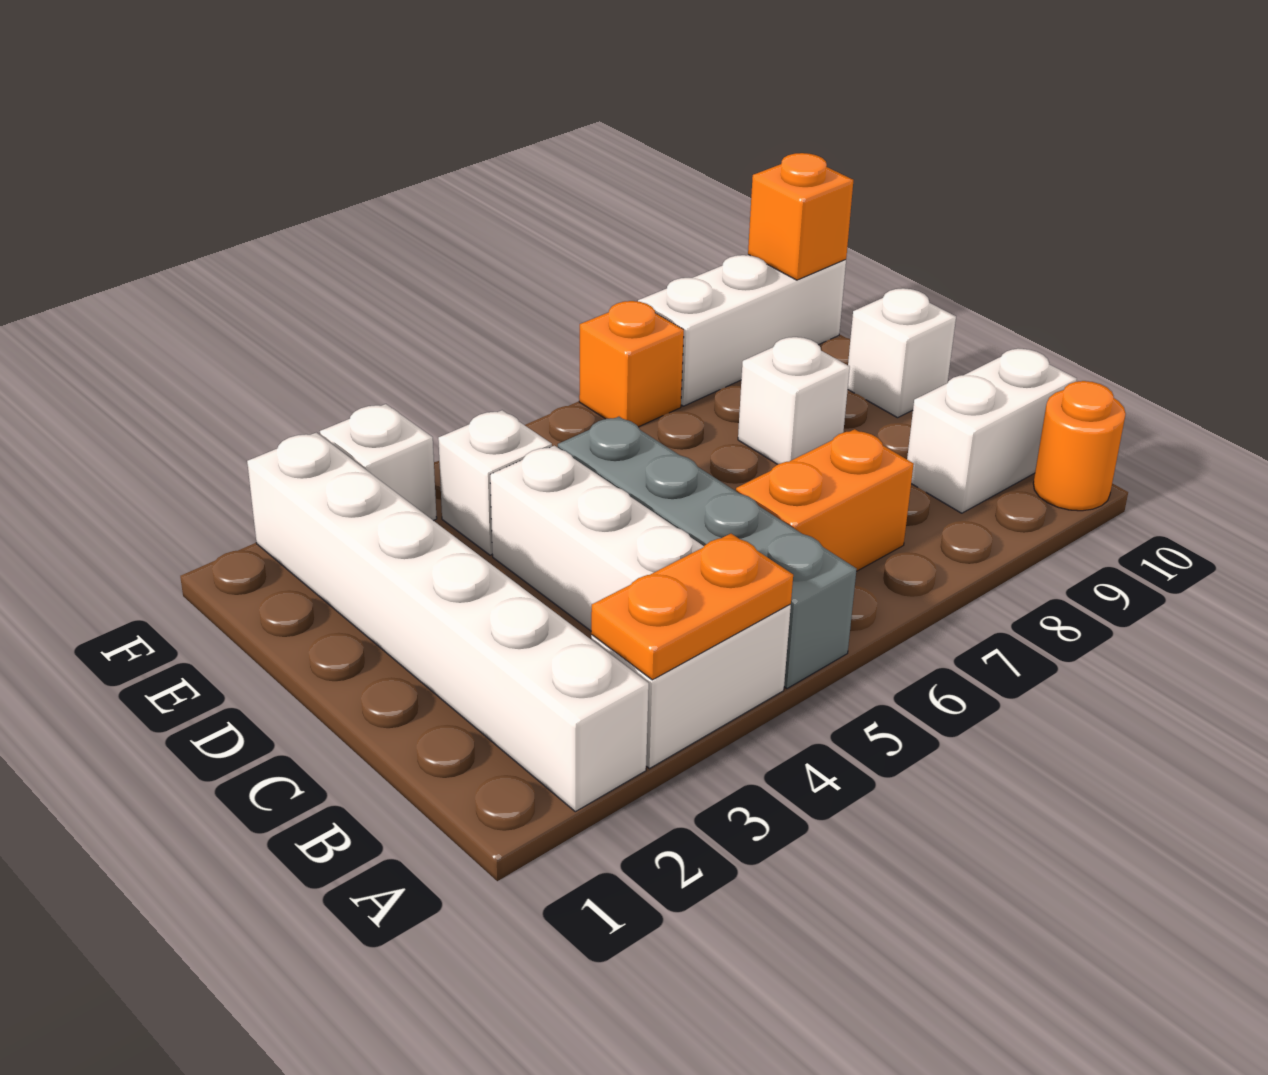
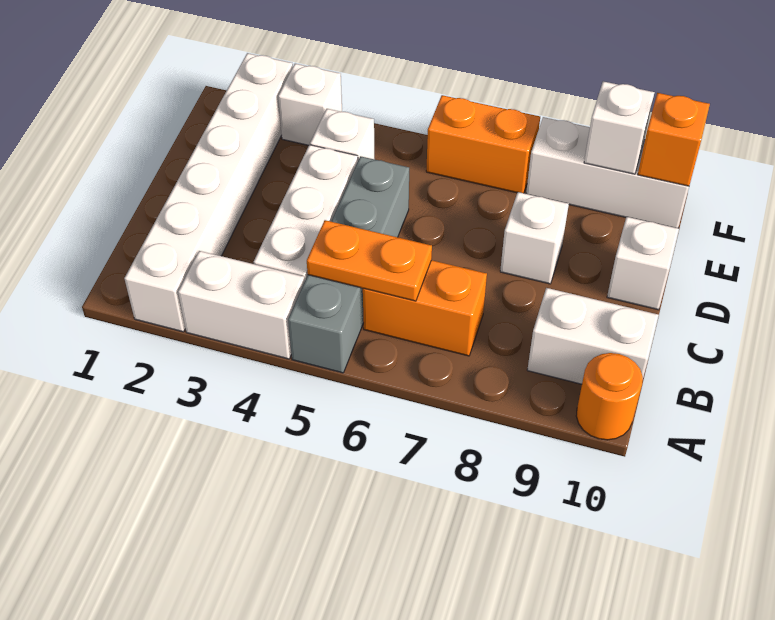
orange 1x2 plate [591,534,793,680] -> orange 1x2 plate moved to [307,220,432,301]
orange 1x1 brick [579,301,684,427] -> orange 1x2 brick [426,95,540,193]
none -> white 1x1 brick [584,81,655,174]

